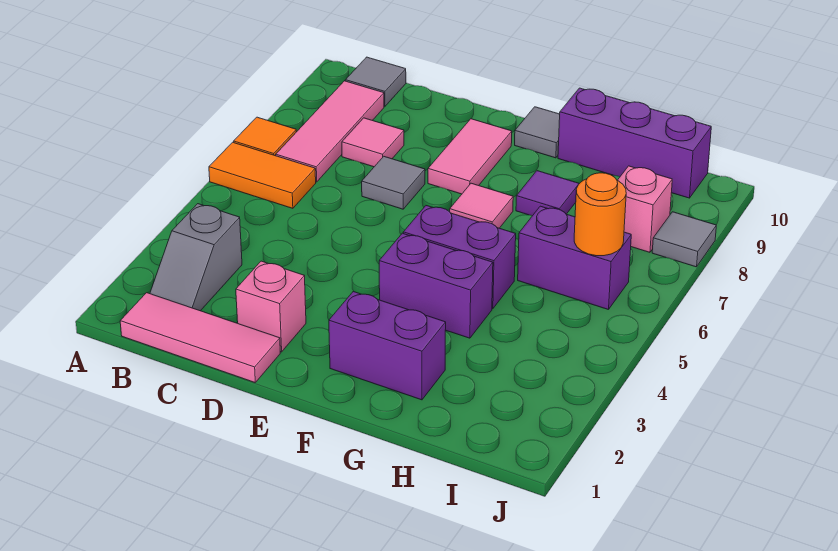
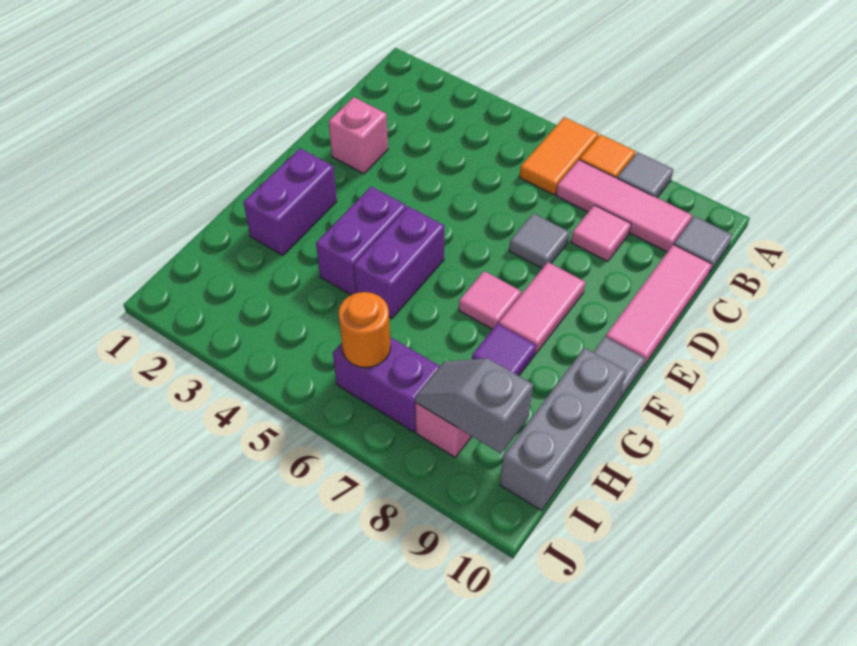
pink 1x3 tile [120,293,280,382] -> pink 1x3 tile moved to [606,245,712,367]
grey 1x2 slope [150,204,242,311] -> grey 1x2 slope moved to [415,358,533,454]
pink 1x2 tile [428,119,512,194] -> pink 1x2 tile turned to [499,262,585,354]
purple 1x3 brick [558,88,711,198] -> grey 1x3 brick [500,348,626,511]
purple 1x2 brick [518,206,631,310] -> purple 1x2 brick turned to [333,337,440,432]
grey 1x1 tile [652,212,716,267] -> grey 1x1 tile moved to [617,152,674,198]

